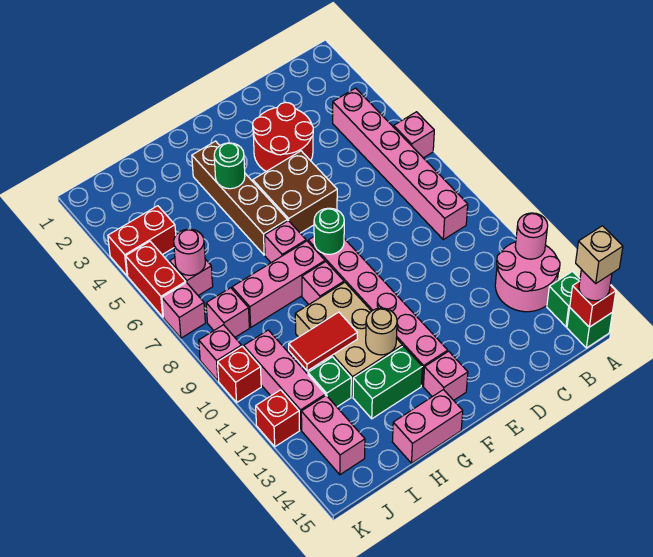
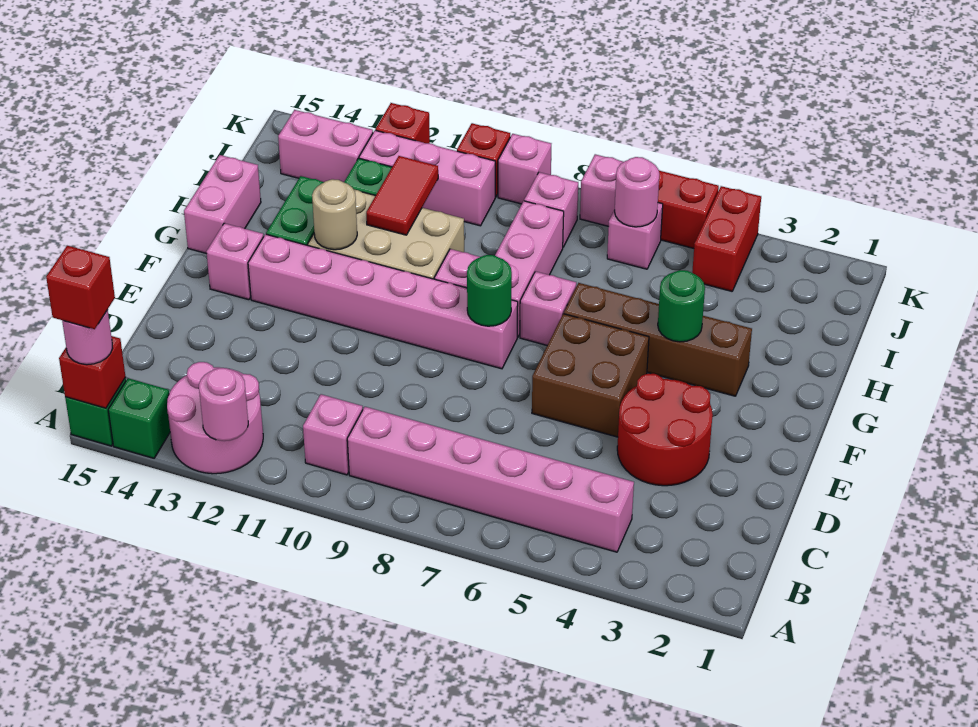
pink 1x1 brick [394,112,434,158] -> pink 1x1 brick moved to [303,394,363,475]
tan 1x1 brick [576,226,623,283] -> red 1x1 brick [46,246,115,329]

